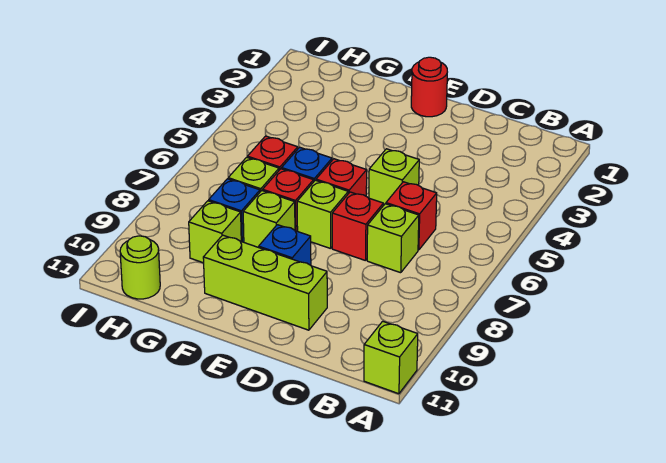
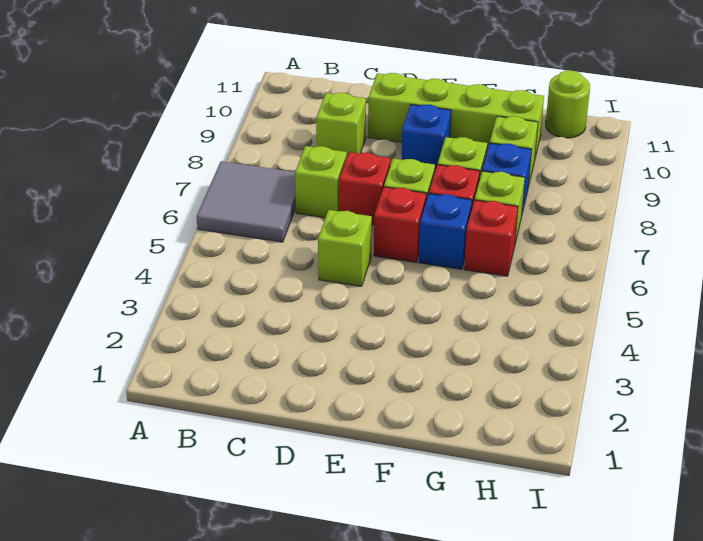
none -> grey 2x2 tile [197,161,296,242]
lime 1x1 brick [364,321,418,394] -> lime 1x1 brick moved to [316,93,366,156]
red 1x1 brick [386,182,437,250] -> none
lime 1x3 brick [203,235,327,330] -> lime 1x4 brick [368,73,544,157]
red 1x1 round brick [411,57,447,117] -> none

